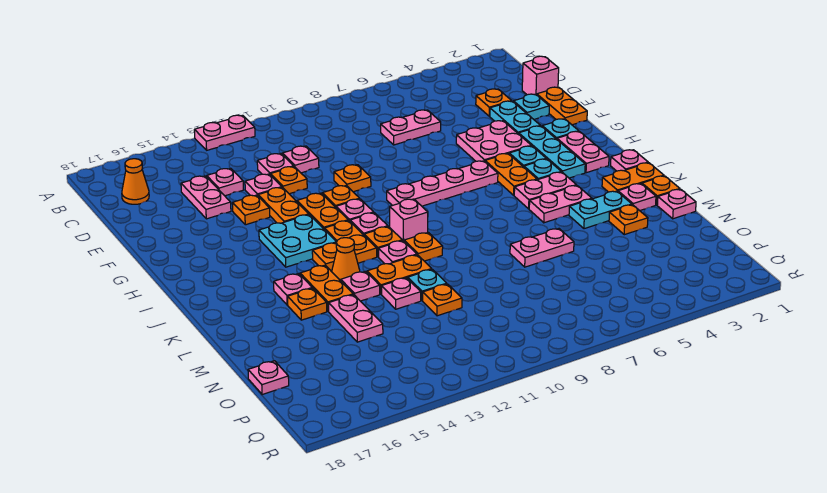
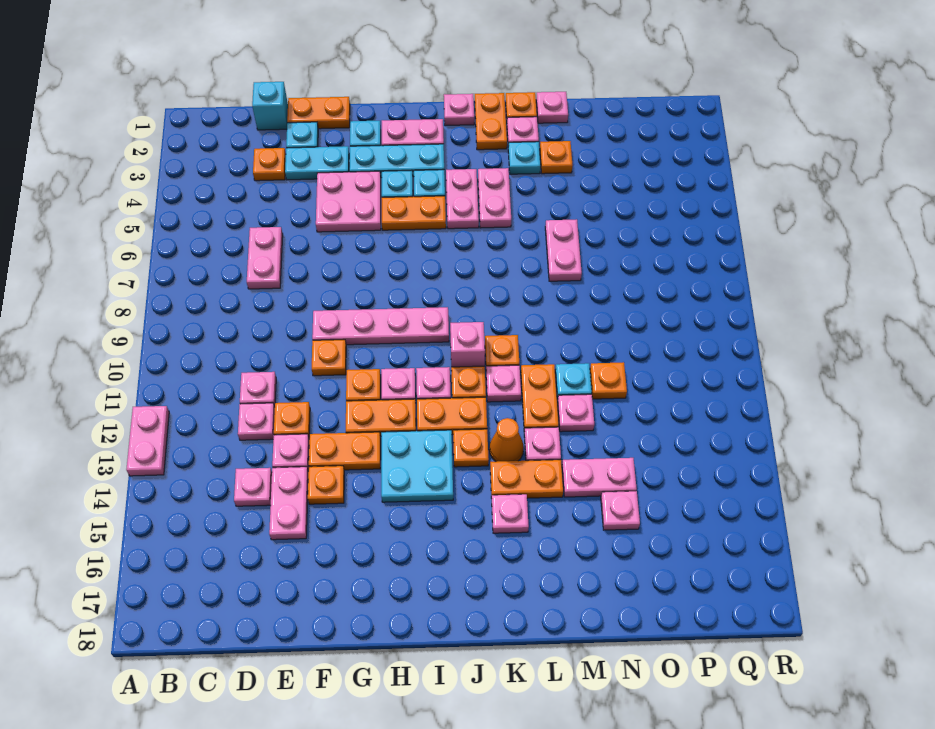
orange 1x1 cone [122,159,149,204] -> none
pink 1x1 brick [522,56,559,95] -> cyan 1x1 brick [252,82,288,130]
pink 1x2 plate [181,176,231,219] -> pink 1x2 plate turned to [269,467,308,540]
pink 1x4 plate [387,161,498,206] -> pink 1x4 plate turned to [312,307,449,345]
cyan 1x2 plate [569,191,632,229] -> cyan 1x1 plate [508,142,541,174]
orange 1x1 plate [288,288,327,320] -> none
pink 1x1 plate [248,361,289,395] -> pink 1x1 plate moved to [601,491,640,530]

